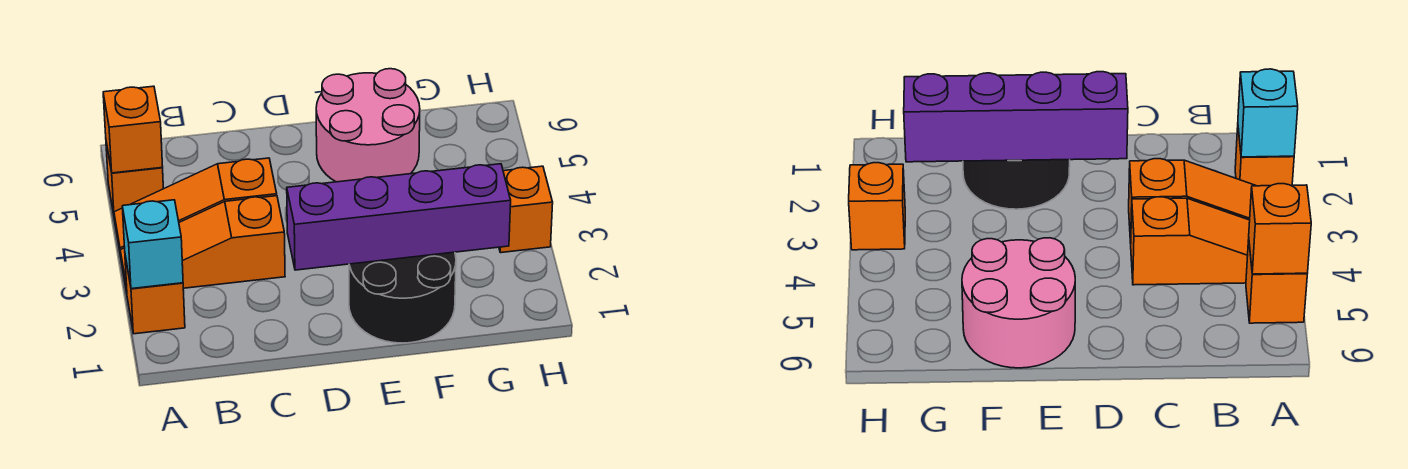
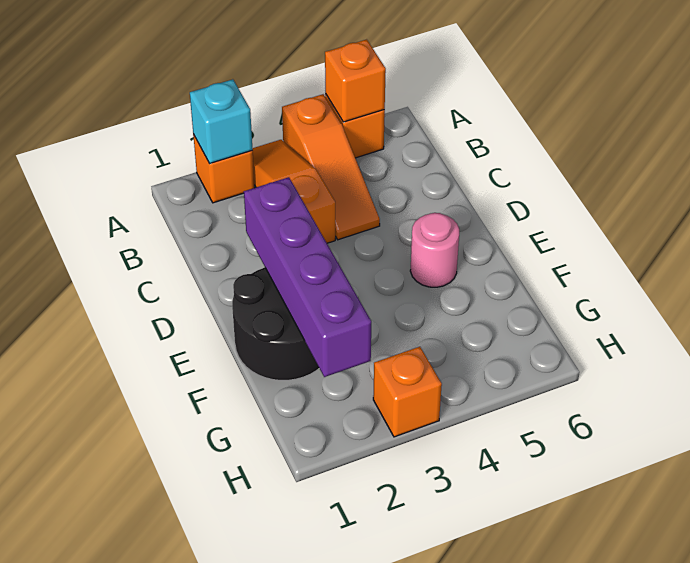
orange 1x3 slope [114,158,277,256] -> orange 1x3 slope turned to [282,94,380,240]
pink 2x2 round brick [316,69,420,182] -> pink 1x1 round brick [410,213,459,287]

